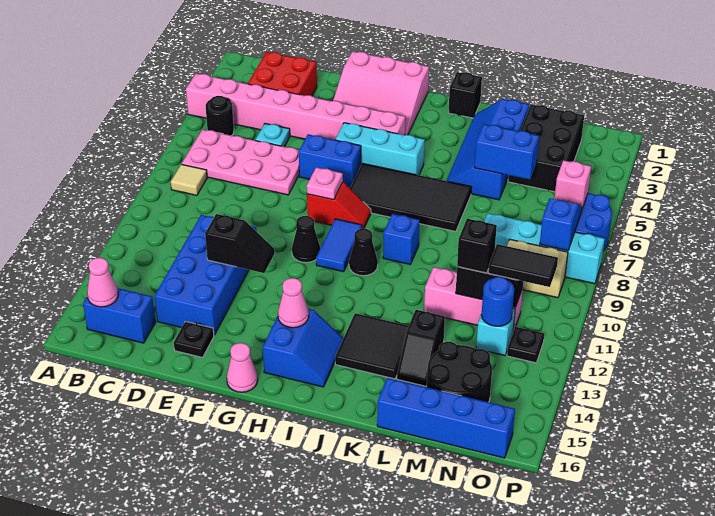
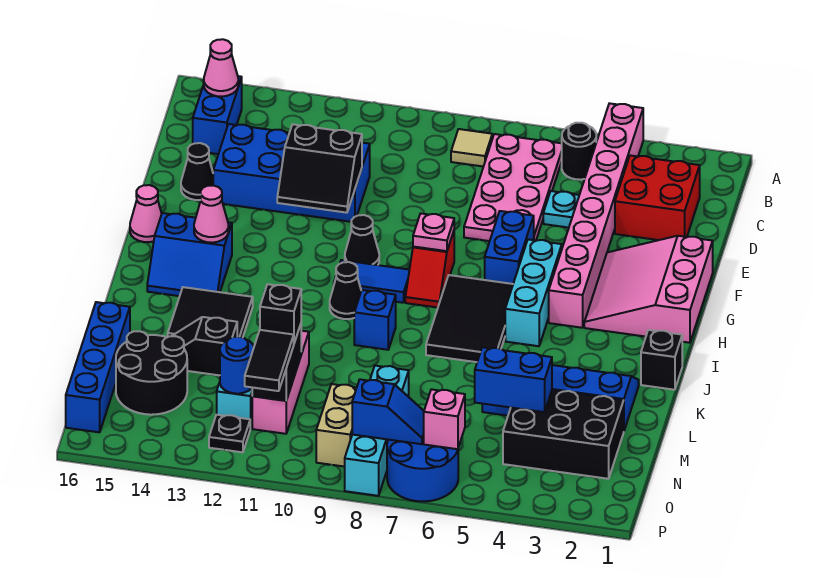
black 1x2 slope [205,214,275,273] -> black 2x2 slope [277,124,362,213]
black 1x1 plate [174,321,214,357] -> black 1x1 cone [181,143,213,200]
black 2x4 tile [350,163,472,232] -> black 2x3 tile [426,275,513,362]
blue 1x2 brick [474,124,539,180] -> blue 1x2 brick turned to [475,347,552,412]

